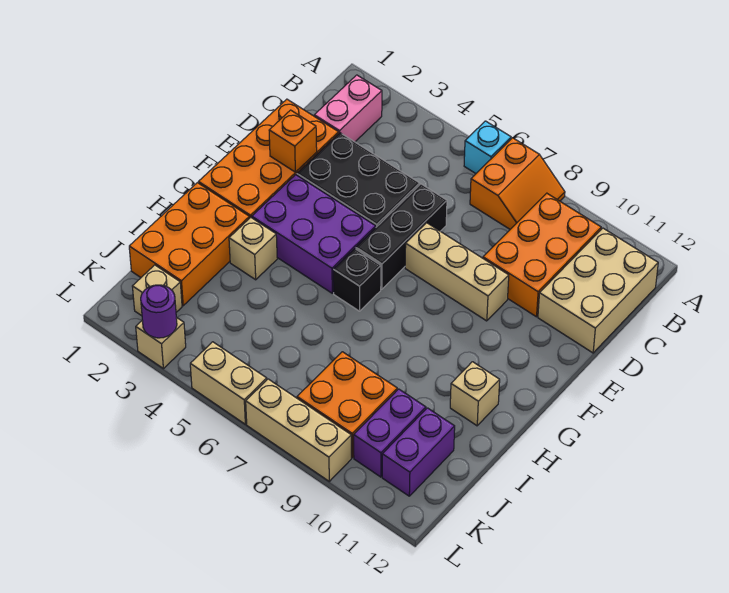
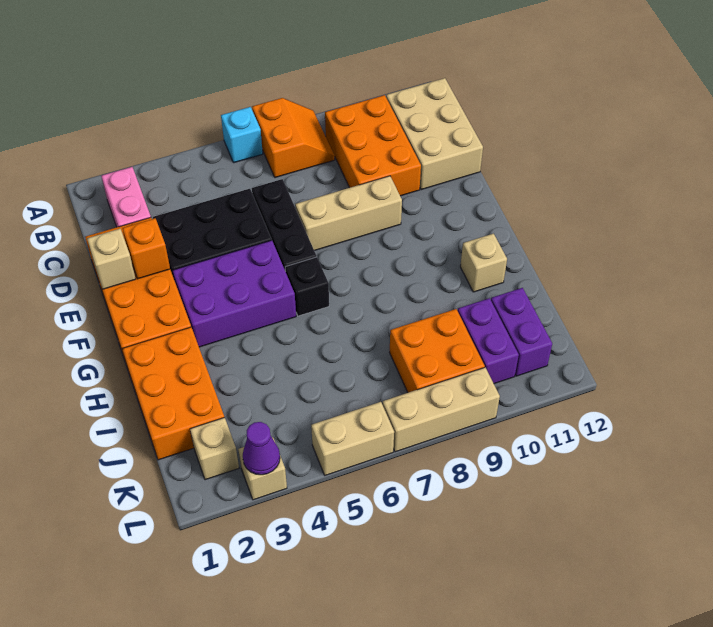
tan 1x1 brick [229,217,277,280] -> tan 1x1 brick moved to [87,229,136,289]
purple 1x1 round brick [141,285,177,338] -> purple 1x1 cone [243,422,280,475]

